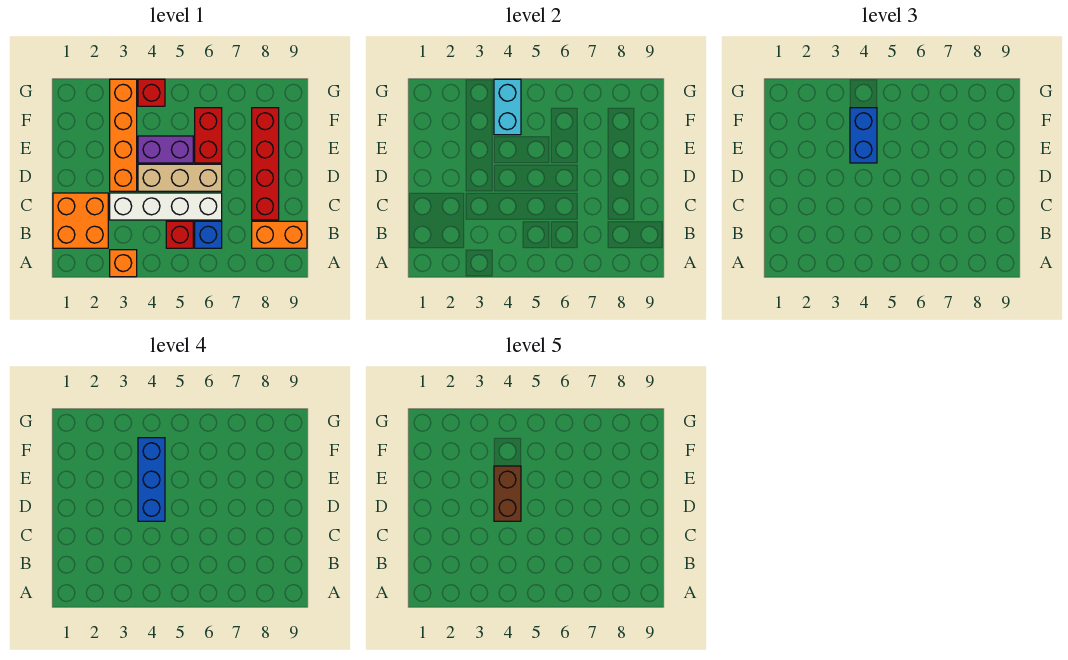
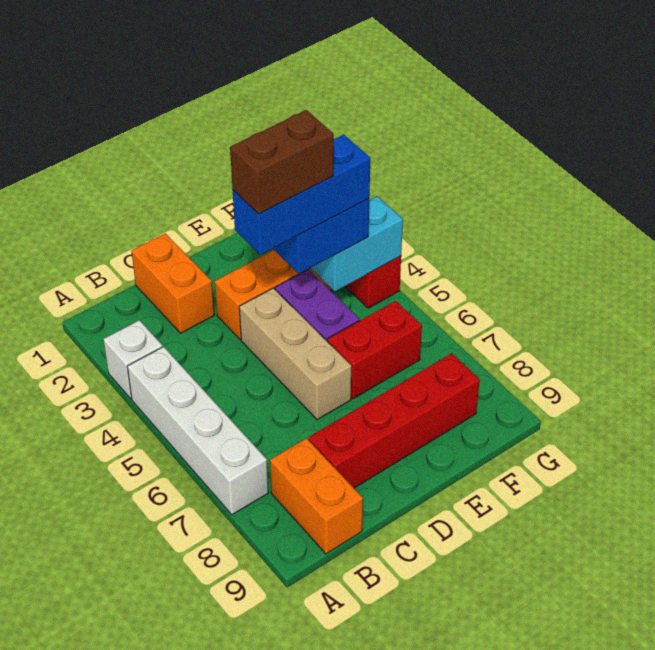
orange 1x1 brick [110,250,137,277] -> white 1x1 brick [103,320,163,399]
orange 2x2 brick [53,193,108,248] -> orange 1x2 brick [131,233,214,333]
red 1x1 brick [166,221,193,248] -> none
blue 1x1 brick [195,221,222,248] -> none
white 1x4 brick [110,193,222,220] -> white 1x4 brick moved to [127,347,268,515]

